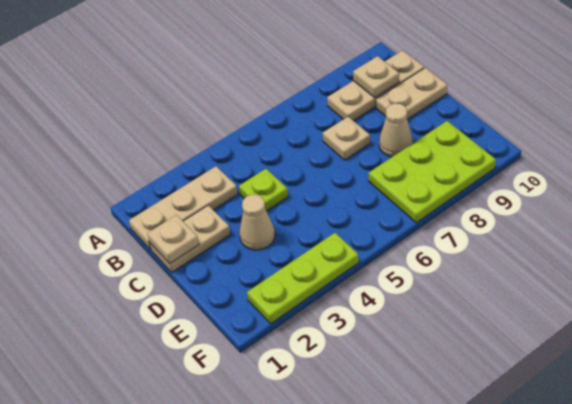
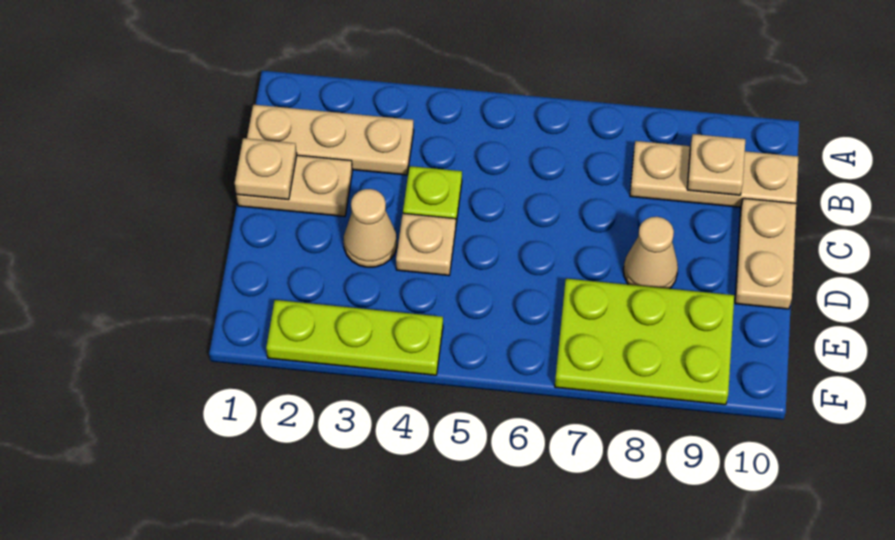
tan 1x1 plate [323,117,370,160] -> tan 1x1 plate moved to [396,213,456,275]
tan 1x2 plate [376,68,447,120] -> tan 1x2 plate turned to [735,198,796,309]

